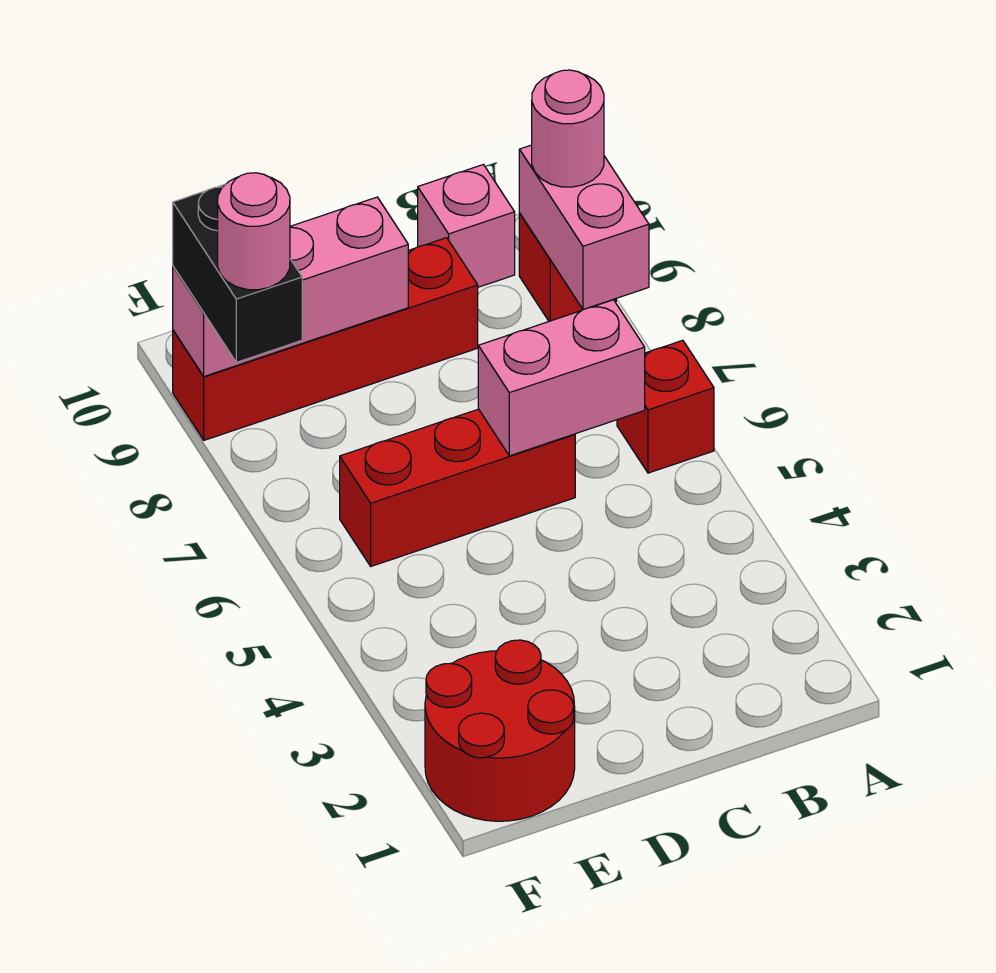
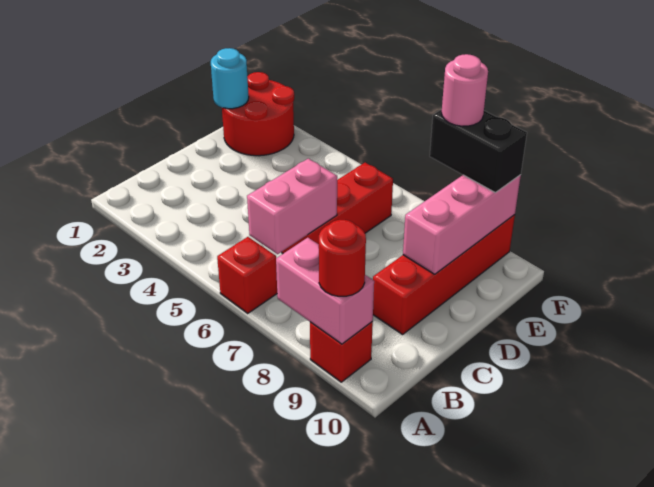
pink 1x1 round brick [532,70,604,187] -> red 1x1 round brick [319,220,366,296]
pink 1x1 brick [418,165,515,287] -> none
none -> cyan 1x1 round brick [211,48,249,109]

